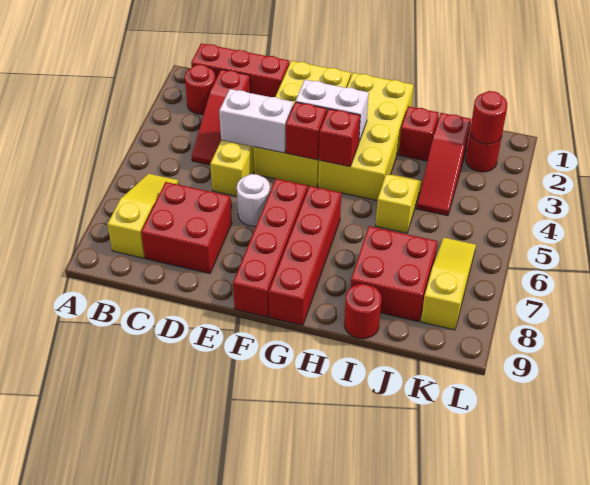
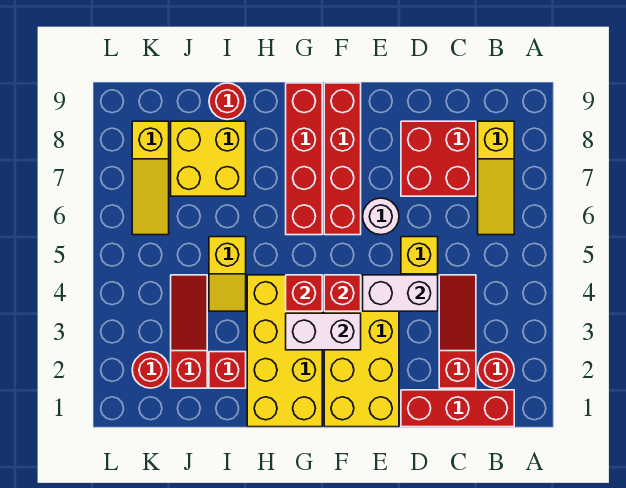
red 2x2 brick [351,226,438,322] -> yellow 2x2 brick [171,121,246,196]
red 1x1 round brick [470,91,507,144] -> none

